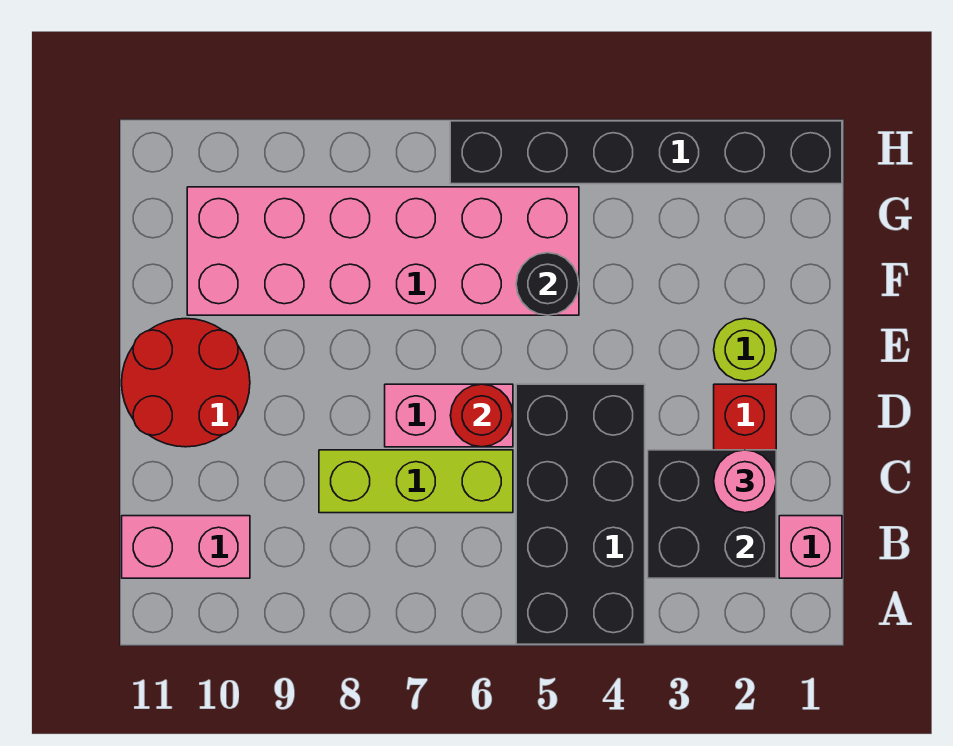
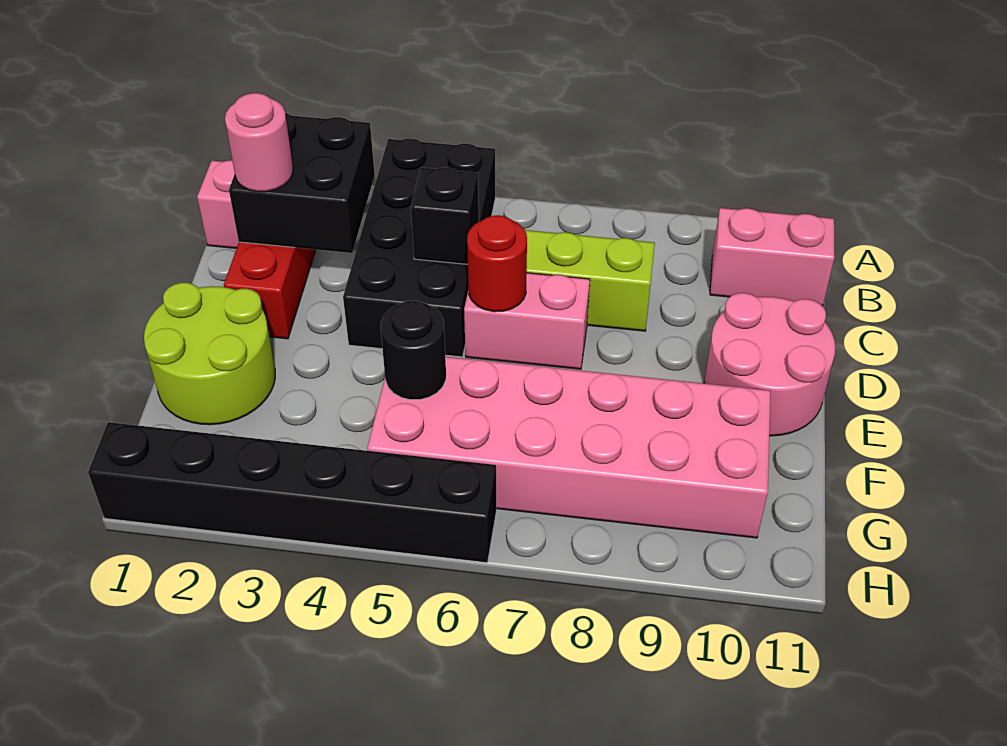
none -> black 1x1 brick [411,168,479,264]
red 2x2 round brick [122,318,250,447] -> pink 2x2 round brick [704,293,835,436]
lime 1x1 round brick [714,319,776,381] -> lime 2x2 round brick [144,283,275,425]

